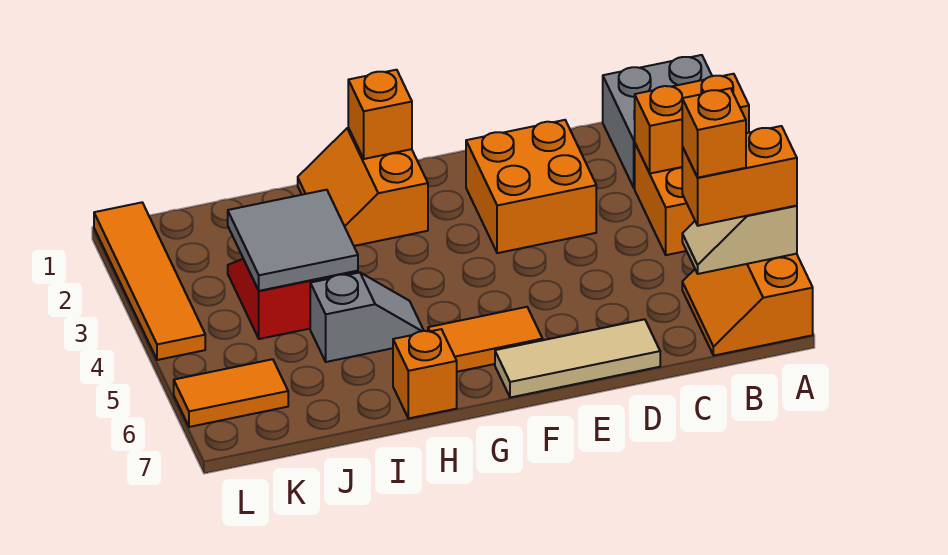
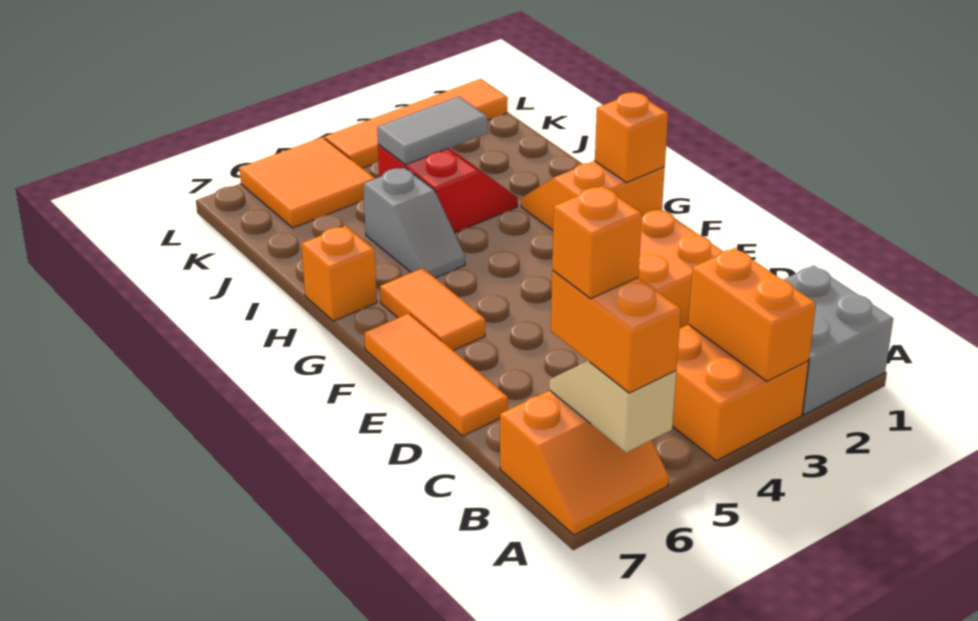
orange 2x2 slope [682,254,813,355] -> orange 2x2 slope turned to [500,390,669,535]
tan 1x3 tile [495,319,660,398] -> orange 1x3 tile [364,313,508,436]
grey 2x2 tile [228,190,358,291] -> grey 1x2 tile [377,97,488,165]
orange 1x2 tile [174,359,288,427] -> orange 2x2 tile [240,137,375,228]

